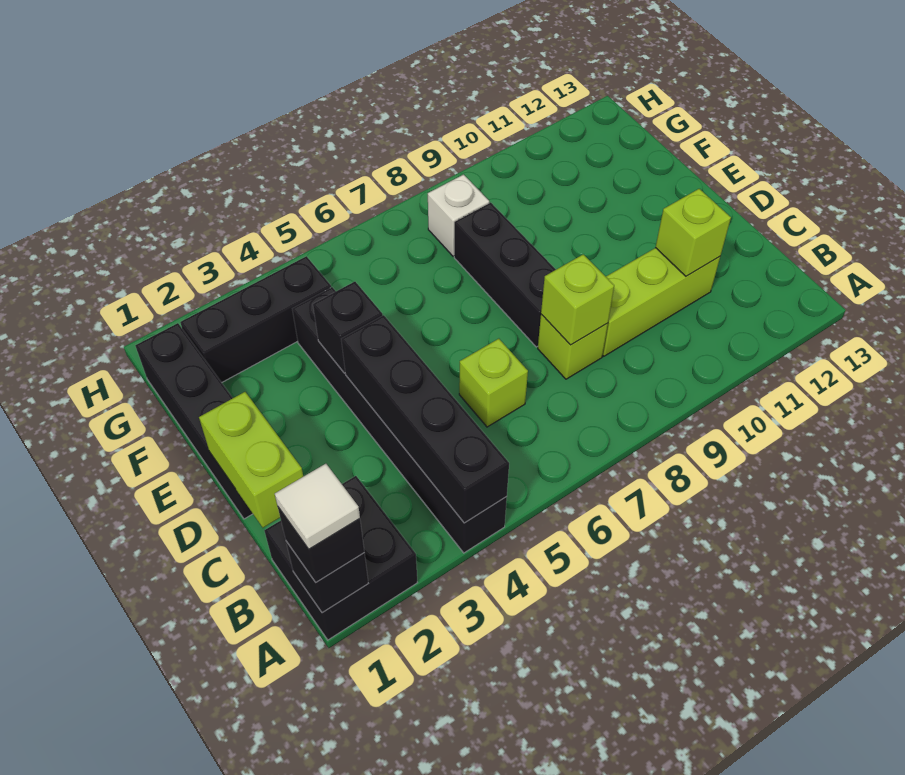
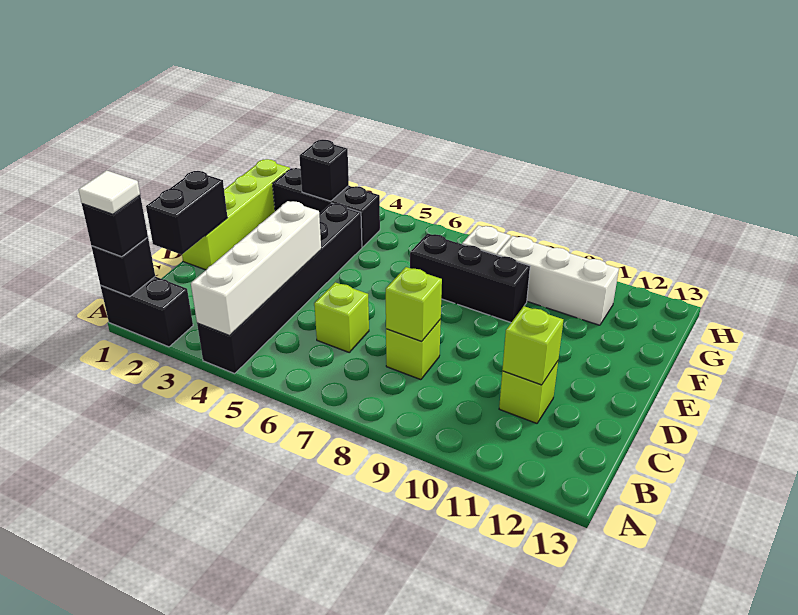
black 2x2 brick [264,476,418,640] -> black 1x2 brick [101,277,193,347]
black 1x4 brick [341,315,509,523] -> white 1x4 brick [191,201,321,336]
lime 1x2 brick [199,392,303,528] -> black 1x2 brick [146,171,227,255]
lime 1x3 brick [603,248,720,356] -> lime 1x1 brick [499,361,558,423]
black 1x4 brick [135,323,253,519] -> lime 1x4 brick [182,159,290,270]
black 1x3 brick [454,203,556,347] -> black 1x3 brick turned to [410,234,530,323]
black 1x1 brick [313,282,383,373] -> black 1x1 brick moved to [299,140,349,201]
none -> white 1x3 brick [497,236,619,325]

